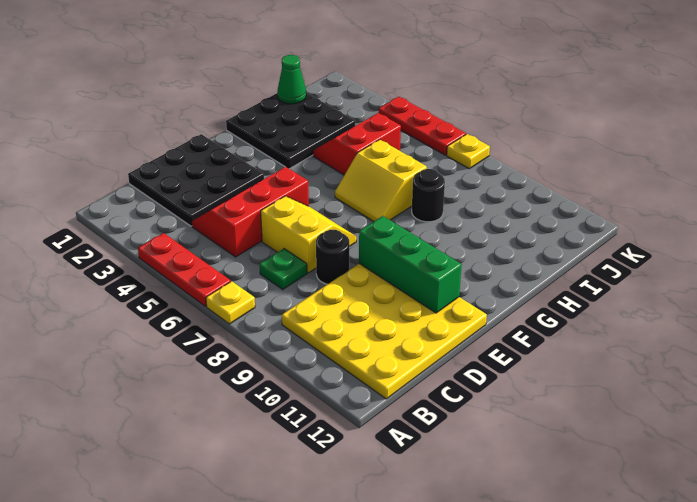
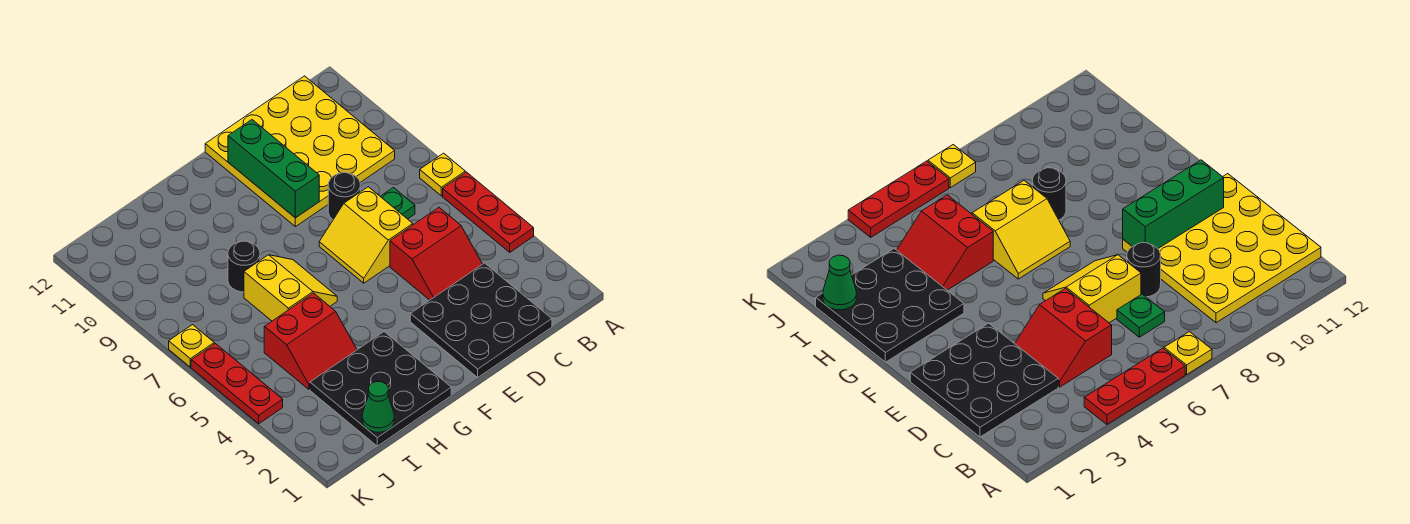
red 2x3 slope [192,167,309,257] -> red 2x2 slope [390,208,482,300]

